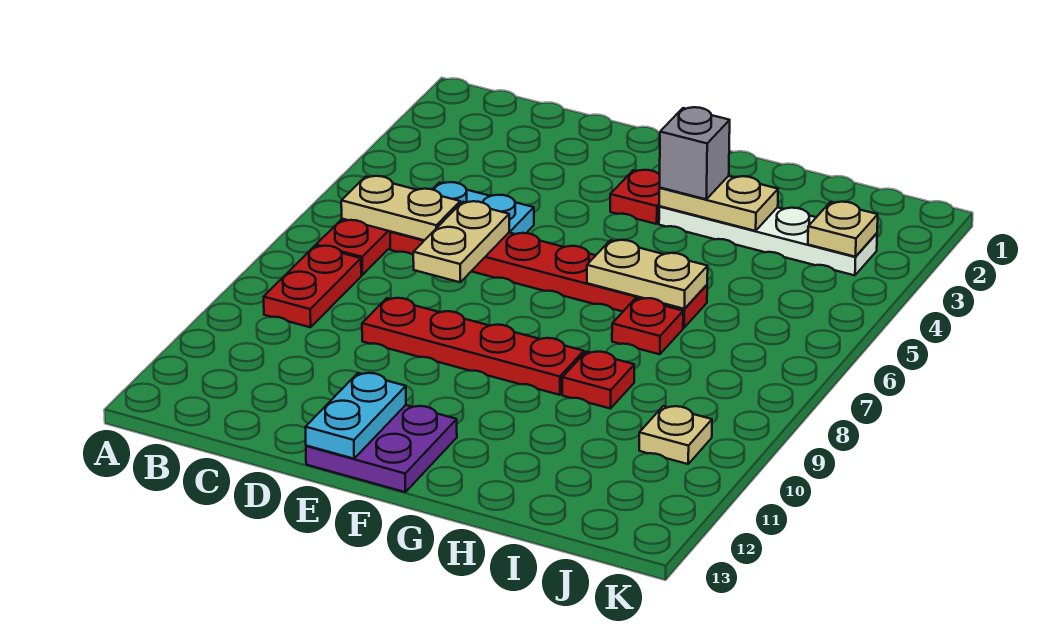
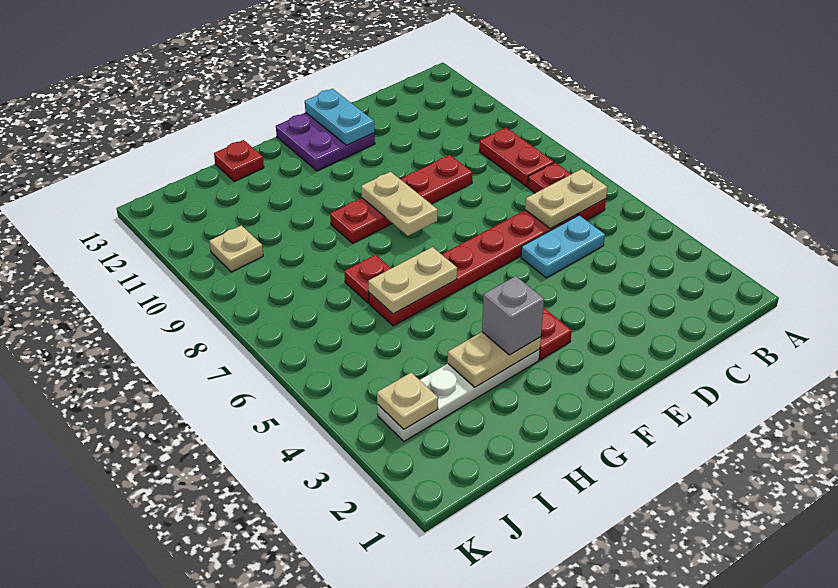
tan 1x2 plate [413,201,509,282] -> tan 1x2 plate moved to [361,172,438,236]
red 1x1 plate [562,352,634,409] -> red 1x1 plate moved to [214,140,264,181]

